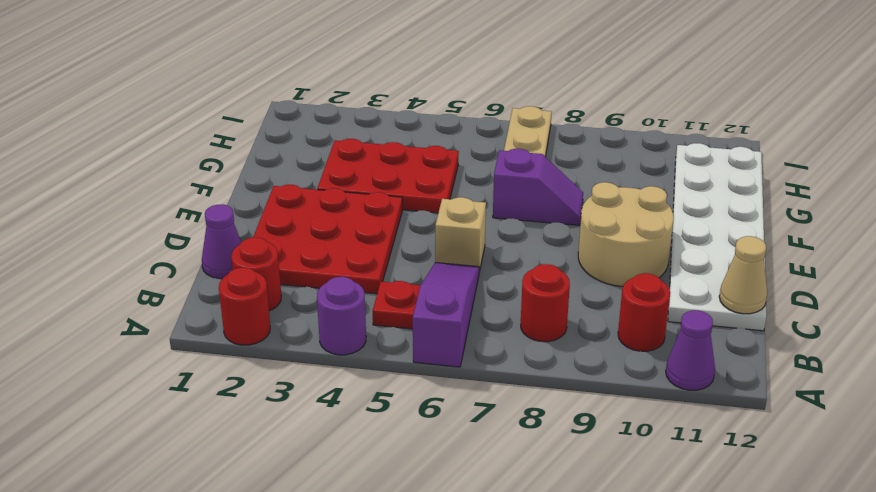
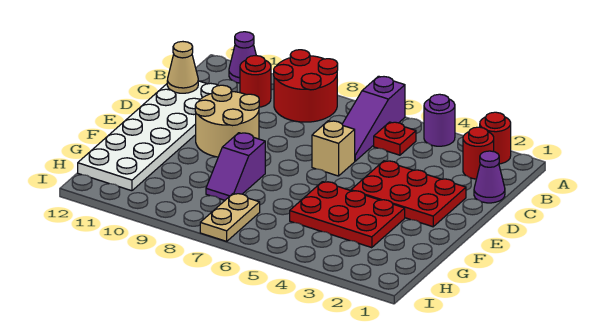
red 1x1 round brick [521,264,570,342] -> red 2x2 round brick [274,50,338,122]
red 3x3 plate [253,185,402,294] -> red 2x3 plate [351,161,466,227]
purple 1x2 slope [493,149,583,225] -> purple 1x2 slope turned to [206,133,265,200]

